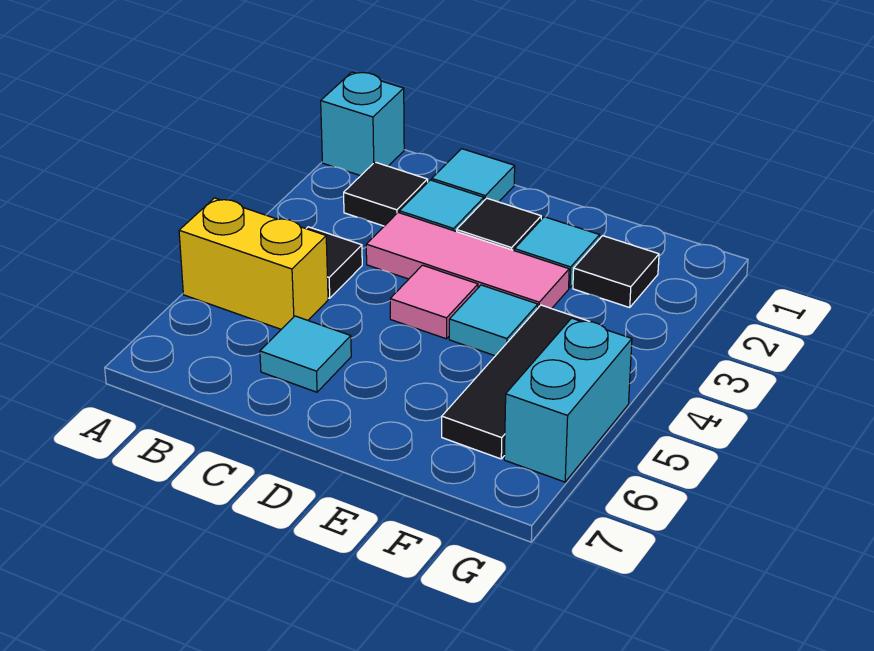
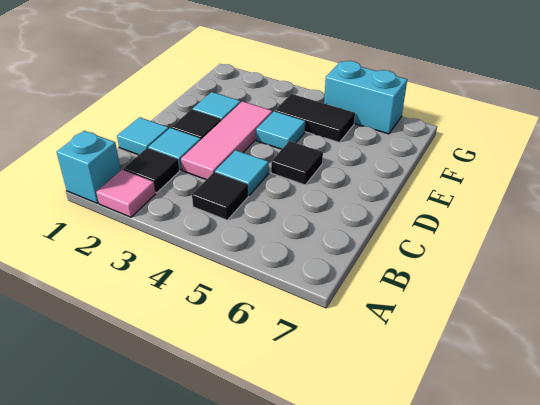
yellow 1x2 brick [179,198,328,329] -> none
cyan 1x1 tile [260,316,351,392] -> cyan 1x1 tile moved to [215,150,269,195]
pink 1x1 tile [390,265,478,339] -> pink 1x1 tile moved to [96,170,156,217]
black 1x1 tile [573,236,659,308] -> black 1x1 tile moved to [271,141,323,185]
black 1x3 tile [442,305,589,459] -> black 1x2 tile [275,94,355,143]

